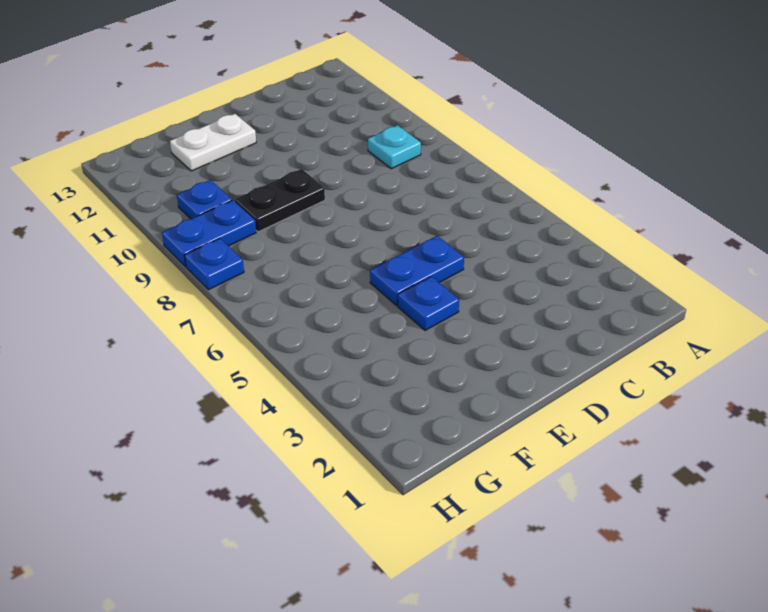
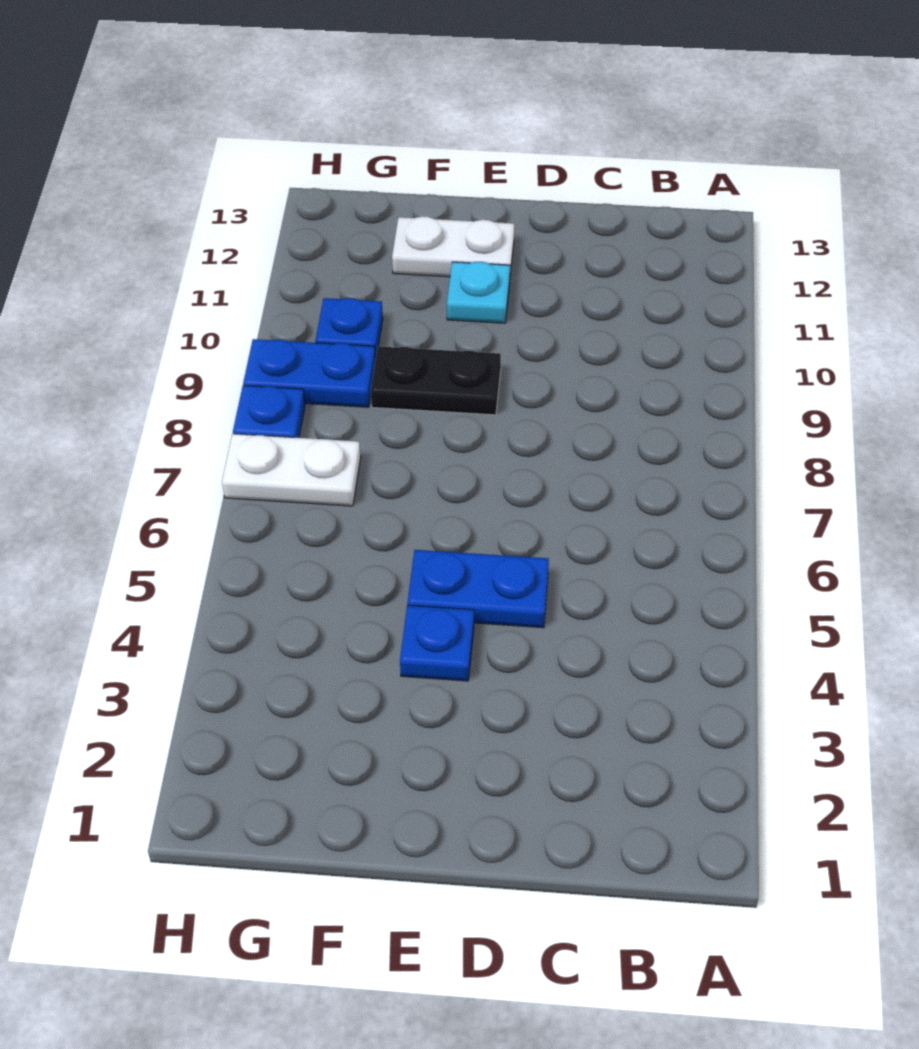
cyan 1x1 plate [368,125,421,169] -> cyan 1x1 plate moved to [447,262,510,323]
none -> white 1x2 plate [222,434,361,506]

